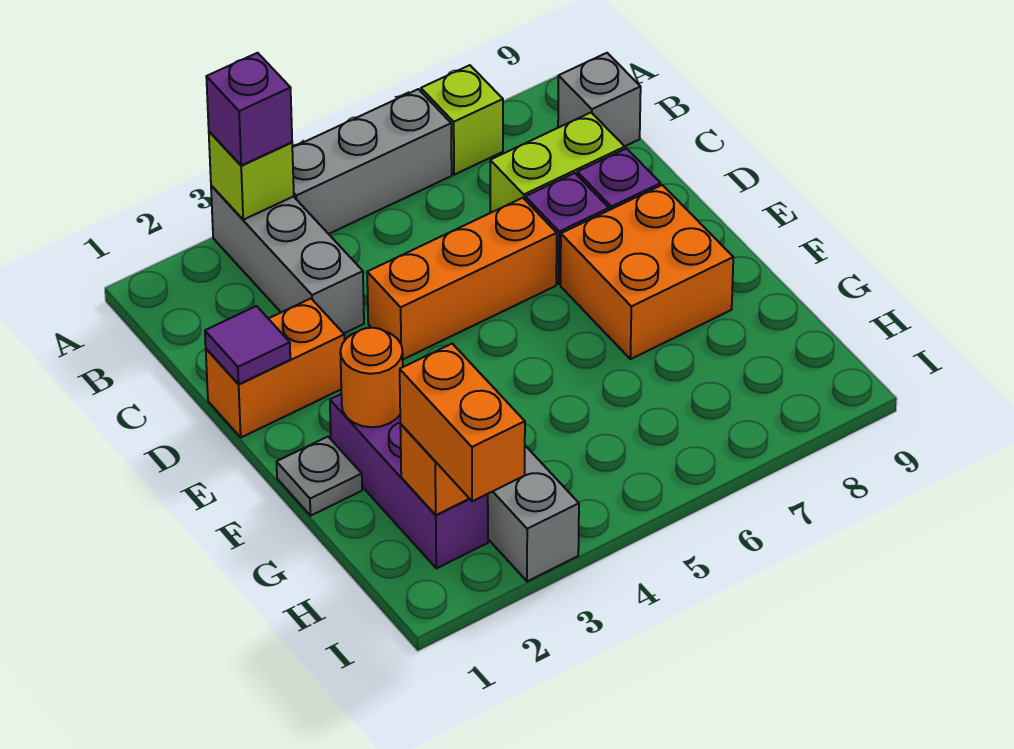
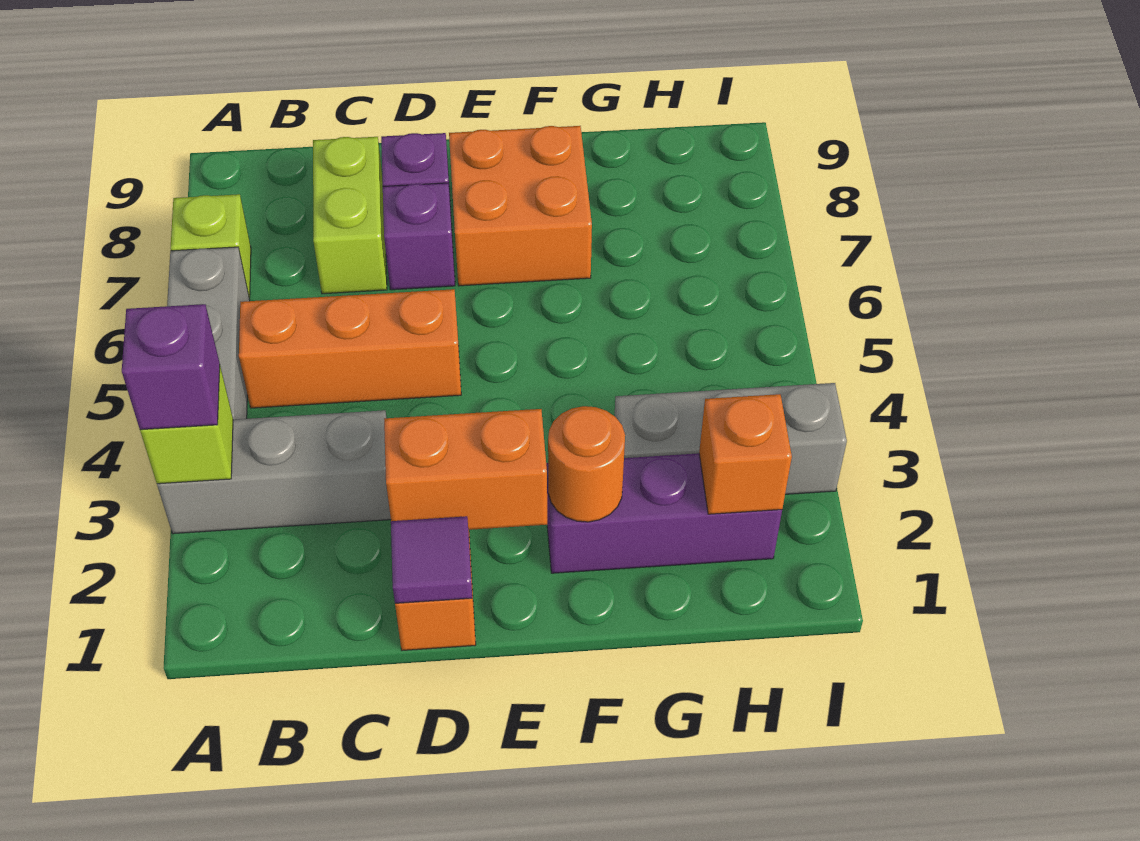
grey 1x1 brick [558,53,641,146] -> none
orange 1x3 brick [367,198,557,359] -> orange 1x3 brick turned to [239,289,461,408]
grey 1x1 plate [277,437,362,516] -> none
orange 1x2 brick [400,344,525,501] -> orange 1x2 brick moved to [384,409,547,530]

